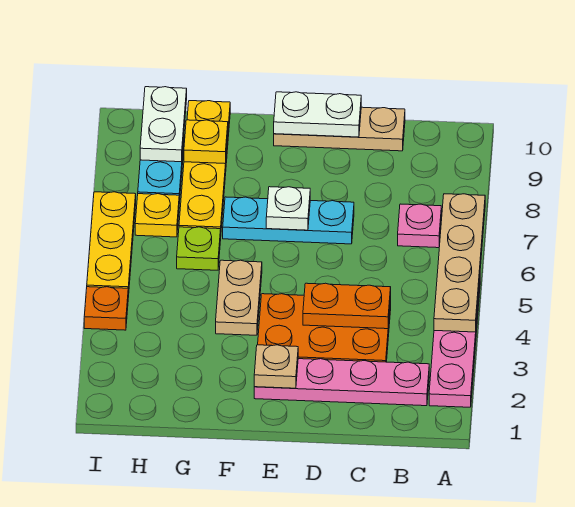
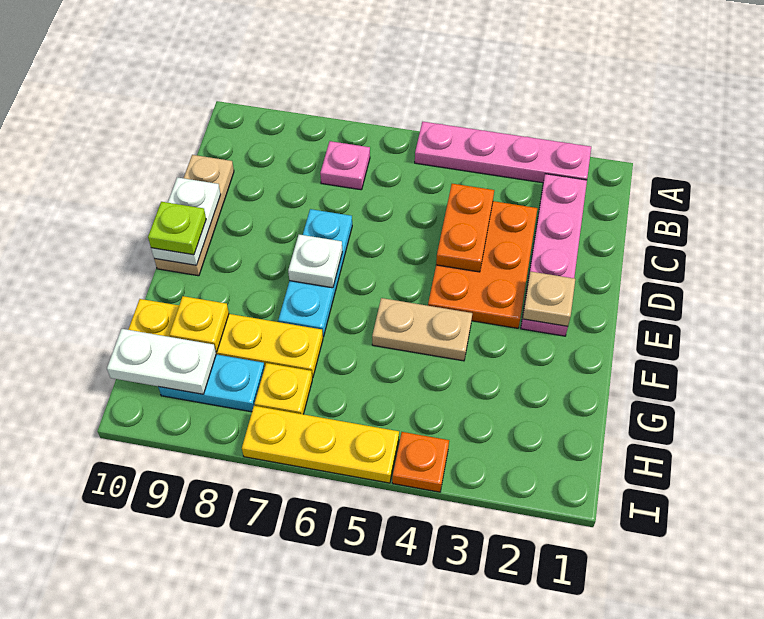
tan 1x4 plate [434,194,485,332] -> none
lime 1x1 plate [177,227,221,270] -> lime 1x1 plate moved to [148,202,206,255]

